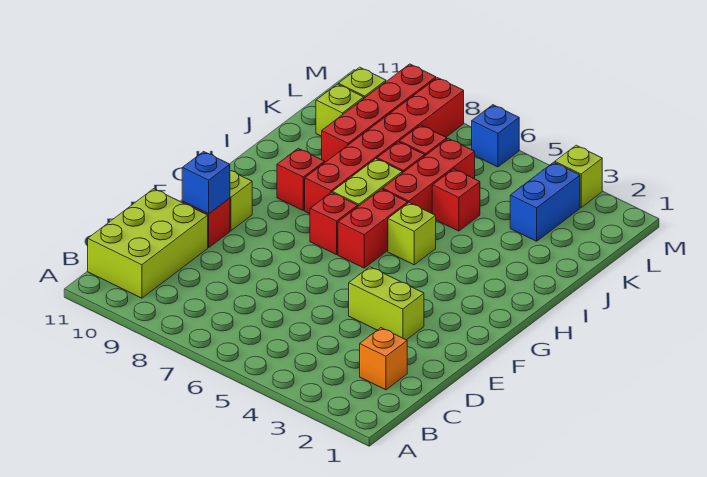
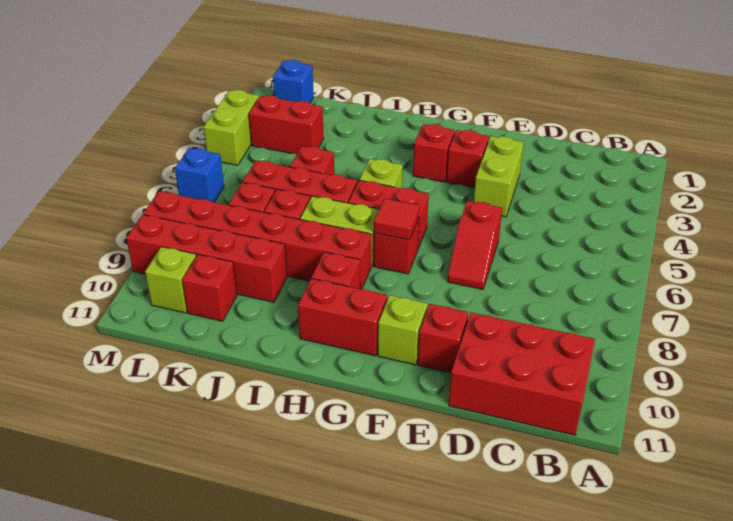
lime 2x3 brick [88,189,208,298] -> red 2x3 brick [449,313,595,435]
orange 1x1 brick [360,328,407,390] -> none
none -> red 1x2 slope [447,201,502,289]
blue 1x1 brick [182,152,230,214] -> blue 1x1 brick moved to [273,60,314,103]
none -> red 1x1 brick [447,130,489,188]
none -> red 1x1 brick [413,124,455,182]
none -> red 1x1 tile [374,198,420,240]
none -> red 1x2 brick [298,278,387,356]
blue 1x2 brick [510,162,580,241] -> red 1x2 brick [249,95,324,154]
lime 1x1 brick [316,84,364,136] -> red 1x1 brick [182,255,237,321]
lime 1x1 brick [555,145,602,207] -> lime 1x2 brick [204,90,259,165]

